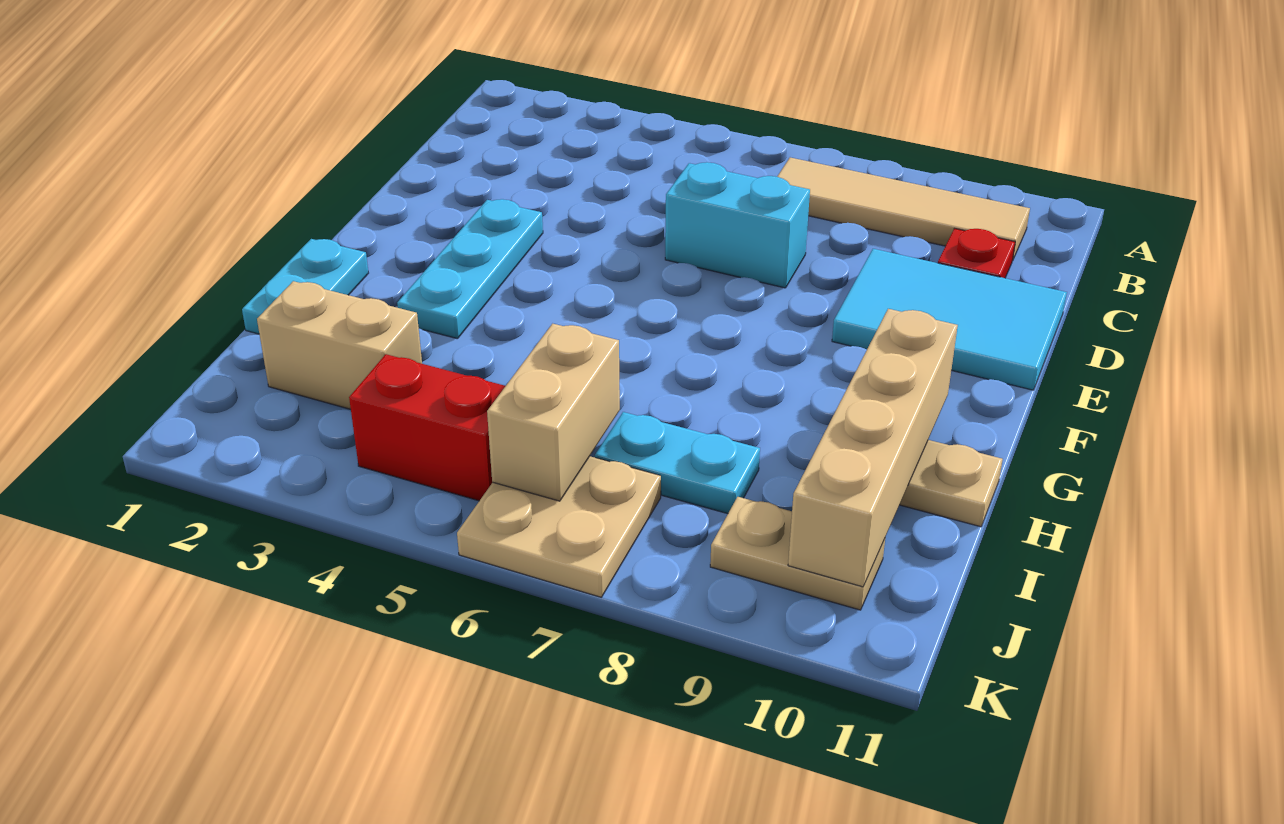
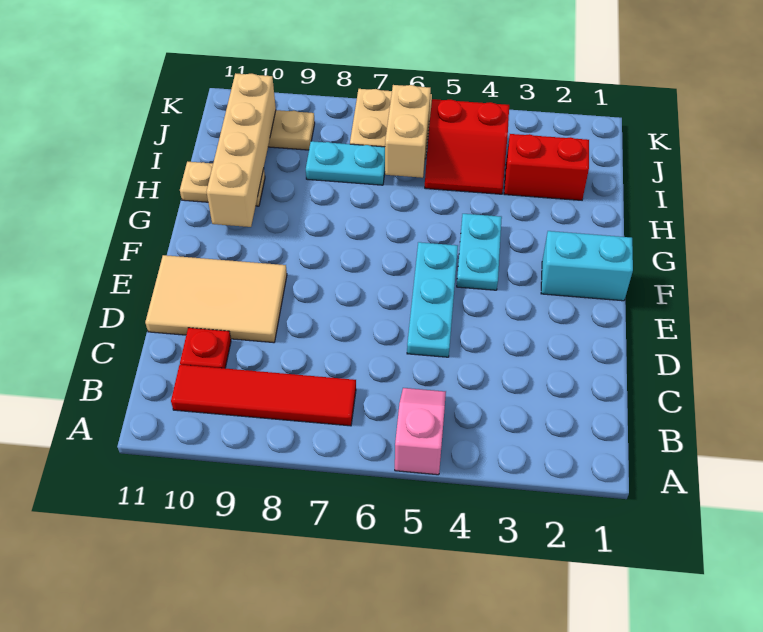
none -> pink 1x2 slope [395,388,446,475]
tan 1x4 tile [777,158,1030,261] -> red 1x4 tile [171,365,356,426]
cyan 1x2 brick [665,162,810,288] -> cyan 1x2 brick moved to [541,231,633,301]
cyan 2x3 tile [832,249,1067,390] -> tan 2x3 tile [145,255,287,343]
cyan 1x3 plate [397,199,543,339] -> cyan 1x3 plate moved to [407,242,458,357]
cyan 1x2 plate [242,239,368,334] -> cyan 1x2 plate moved to [457,214,502,290]
tan 1x2 brick [257,281,422,409] -> red 1x2 brick [504,134,589,200]

